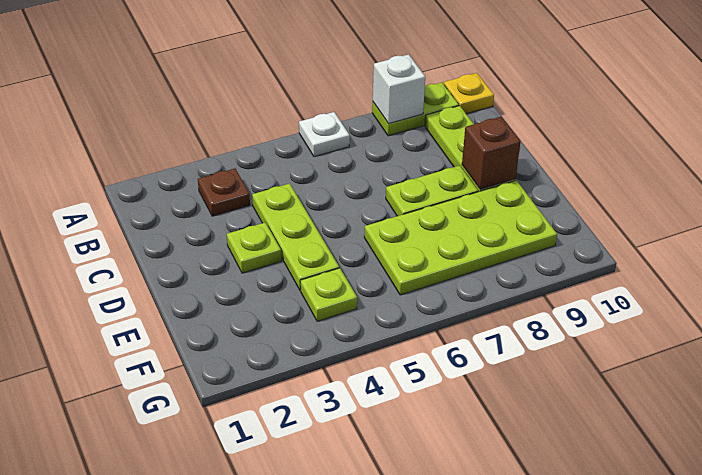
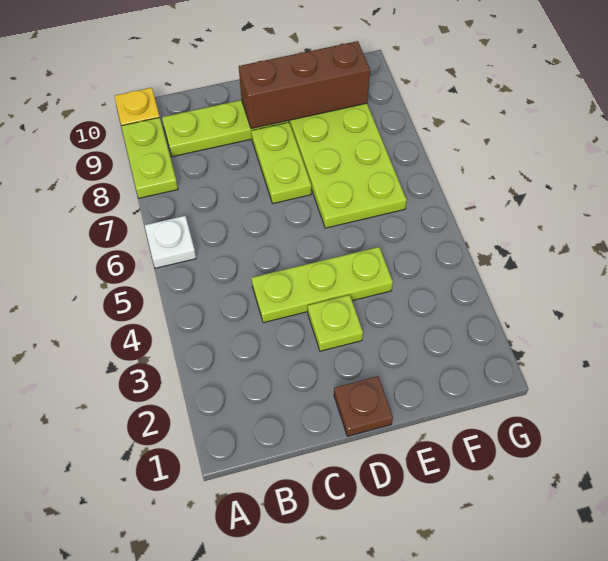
white 1x1 brick [373,54,425,124] -> none
brown 1x1 plate [198,168,250,216] -> brown 1x1 plate moved to [334,376,393,436]
brown 1x1 brick [462,117,520,189] -> brown 1x3 brick [239,41,370,129]
lime 1x1 plate [300,268,357,321] -> none

